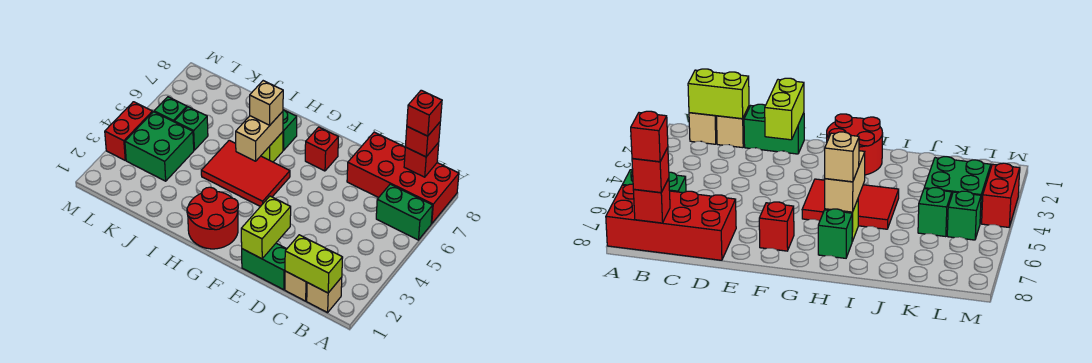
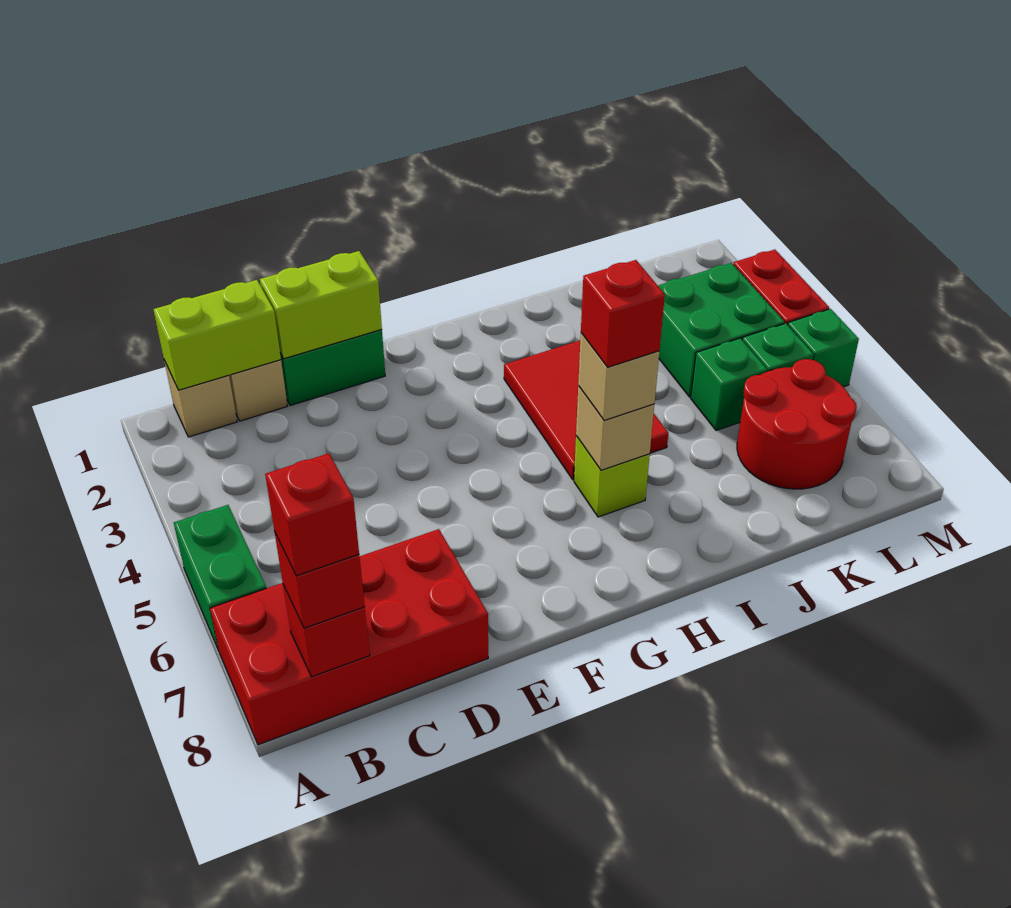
green 1x2 brick [376,184,433,240] -> green 1x2 brick turned to [174,505,266,651]
lime 1x2 brick [241,196,291,259] -> lime 1x2 brick turned to [260,251,382,359]
red 1x1 brick [305,127,338,171] -> red 1x1 brick moved to [581,260,665,367]
red 2x2 round brick [187,187,238,249] -> red 2x2 round brick moved to [737,359,857,489]
red 2x3 tile [201,140,290,207] -> red 2x3 tile turned to [504,341,668,480]
tan 1x2 brick [236,112,283,161] -> tan 1x1 brick [576,386,654,470]
green 1x1 brick [283,110,297,150] -> green 1x1 brick moved to [788,309,859,387]

